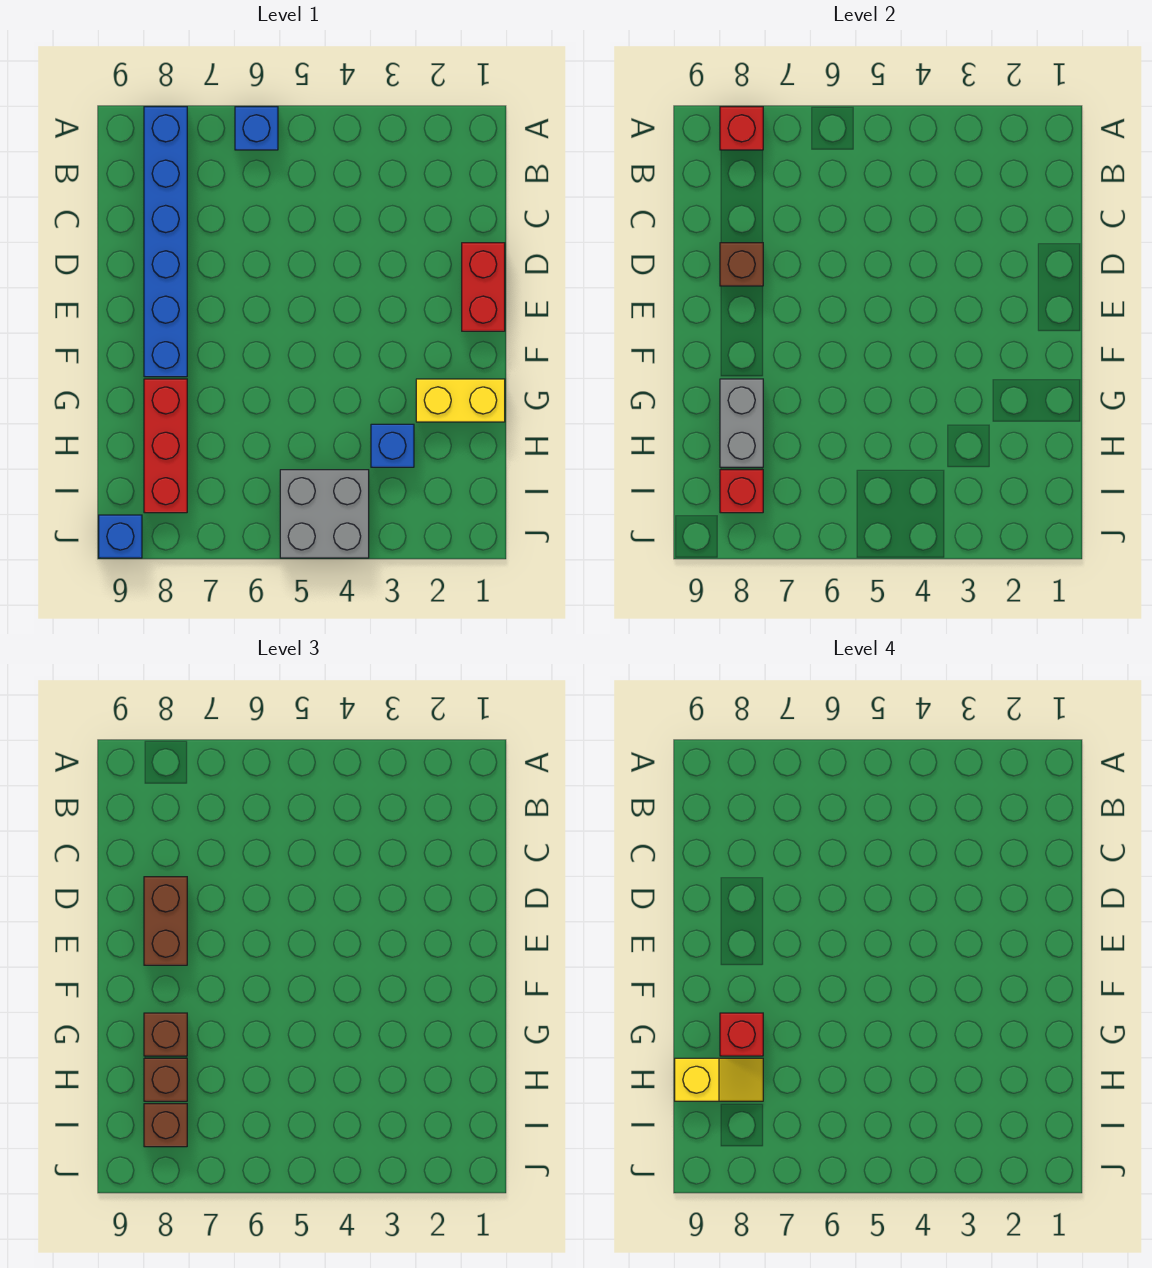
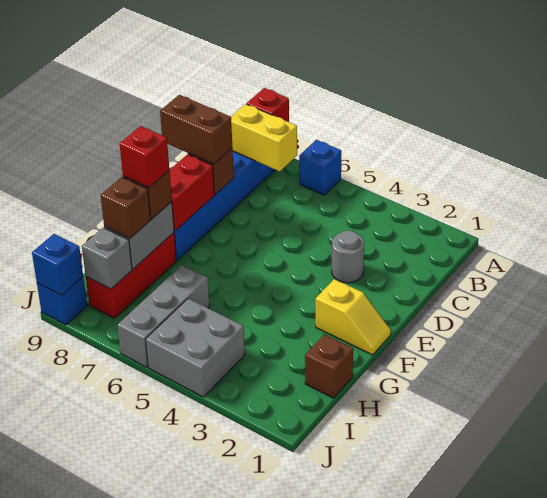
red 1x2 brick [462,243,505,331] -> red 1x2 brick moved to [169,154,214,231]
none -> grey 1x1 round brick [332,230,364,283]
brown 1x2 brick [144,877,187,965] -> brown 1x2 brick turned to [160,95,232,164]
yellow 1x2 brick [416,379,505,422] -> yellow 1x2 brick moved to [231,104,297,171]
blue 1x1 brick [371,424,414,467] -> blue 1x1 brick moved to [32,234,83,295]
none -> grey 1x3 brick [118,265,210,367]
yellow 1x2 slope [675,1058,763,1101] -> yellow 1x2 slope moved to [316,279,391,355]
red 1x1 brick [720,470,763,513] -> grey 1x1 brick [82,228,132,289]
brown 1x1 brick [144,1104,187,1147] -> brown 1x1 brick moved to [305,334,353,398]

